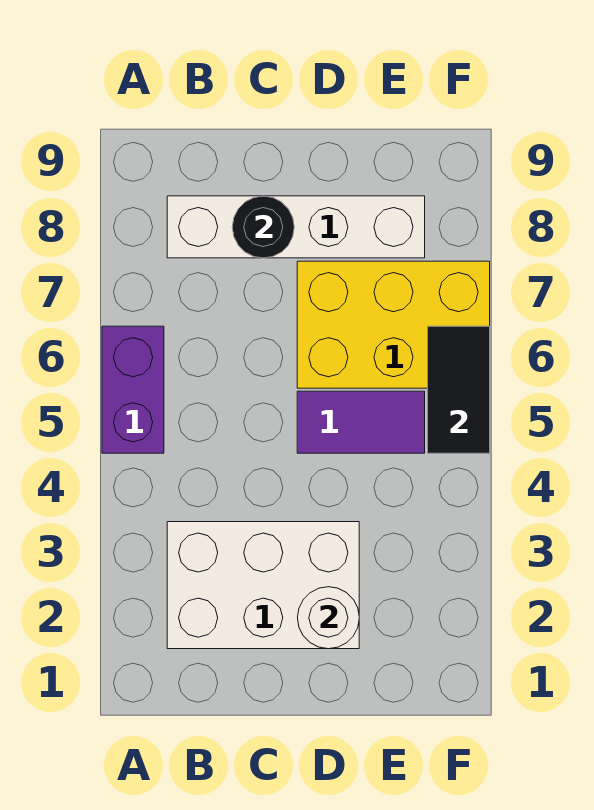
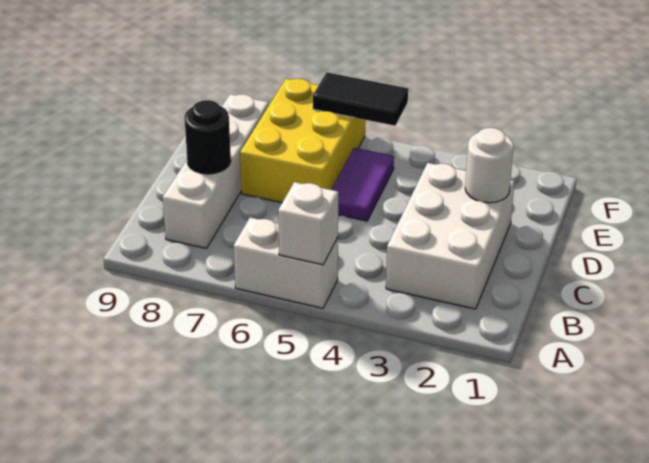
purple 1x2 brick [102,326,164,453] -> white 1x2 brick [234,218,338,308]
none -> white 1x1 brick [278,182,338,265]

